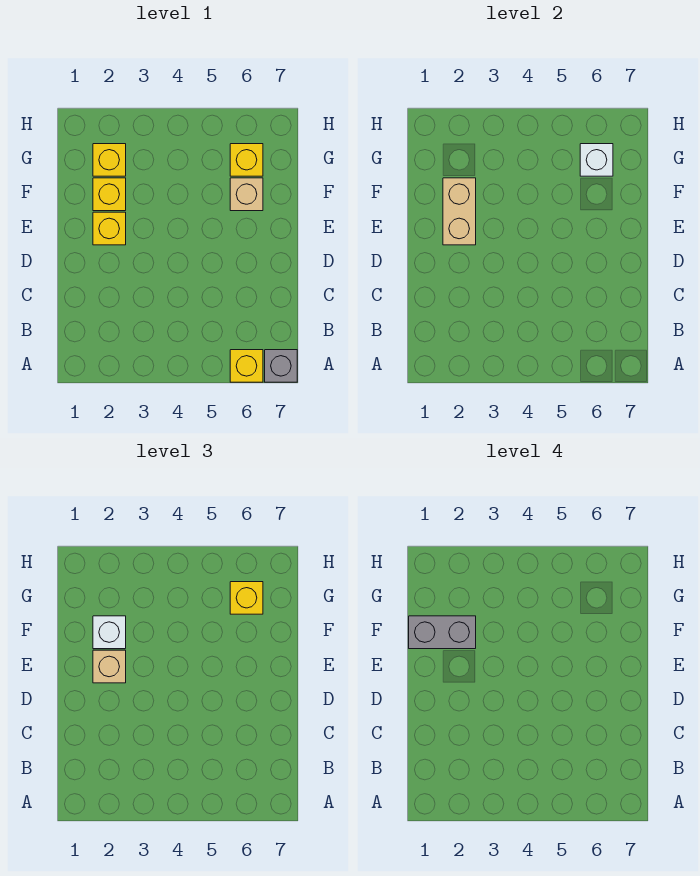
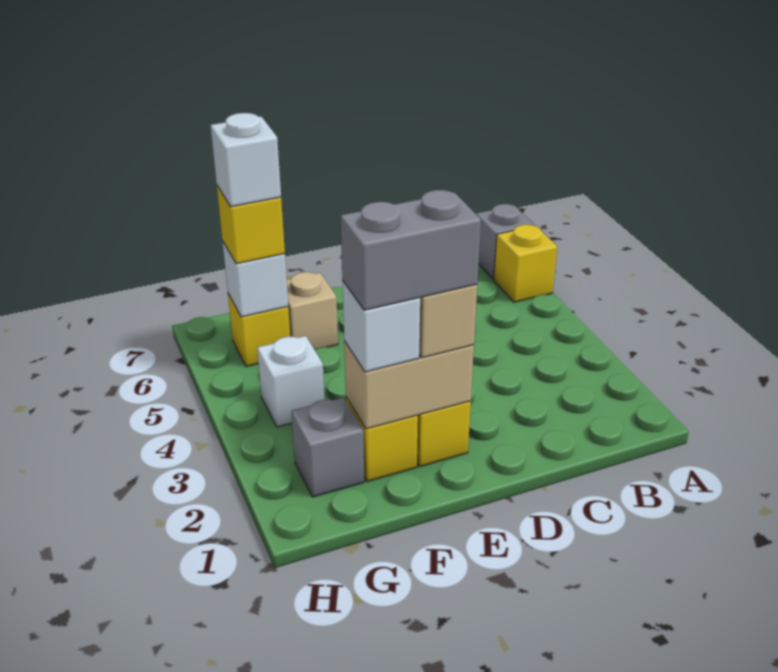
grey 1x2 brick [409,616,476,649] -> grey 1x2 brick turned to [341,190,481,310]
yellow 1x1 brick [93,144,126,176] -> grey 1x1 brick [291,398,364,497]
none -> white 1x1 brick [257,336,325,427]
none -> white 1x1 brick [211,113,281,207]

